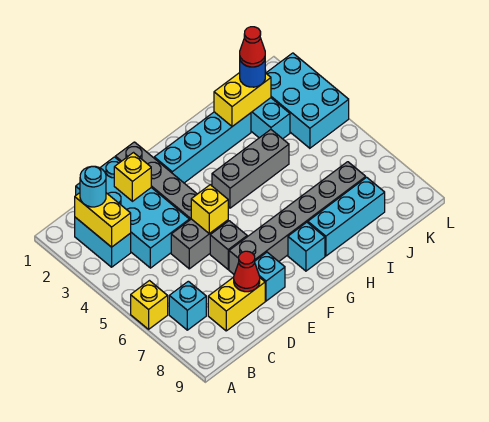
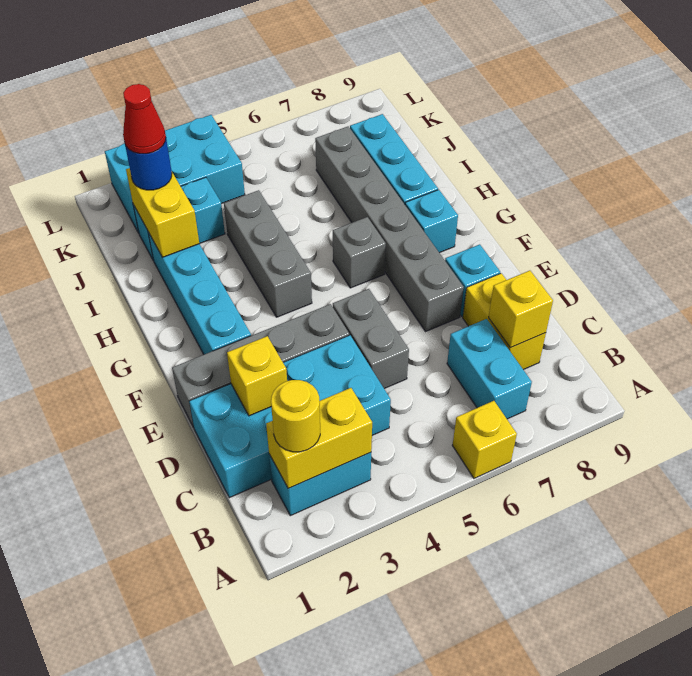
cyan 1x1 round brick [80,166,106,207] -> yellow 1x1 round brick [271,380,320,452]
cyan 1x1 brick [169,281,206,330] -> cyan 1x2 brick [447,319,532,419]
red 1x1 cone [234,251,260,292] -> none
yellow 1x1 brick [191,185,228,234] -> yellow 1x1 brick moved to [489,271,553,348]
grey 1x1 brick [210,221,247,269] -> grey 1x1 brick moved to [333,217,386,288]

